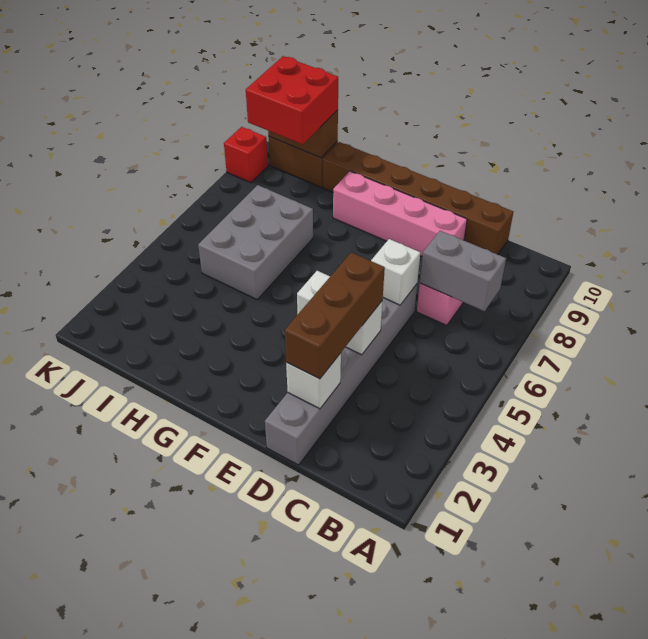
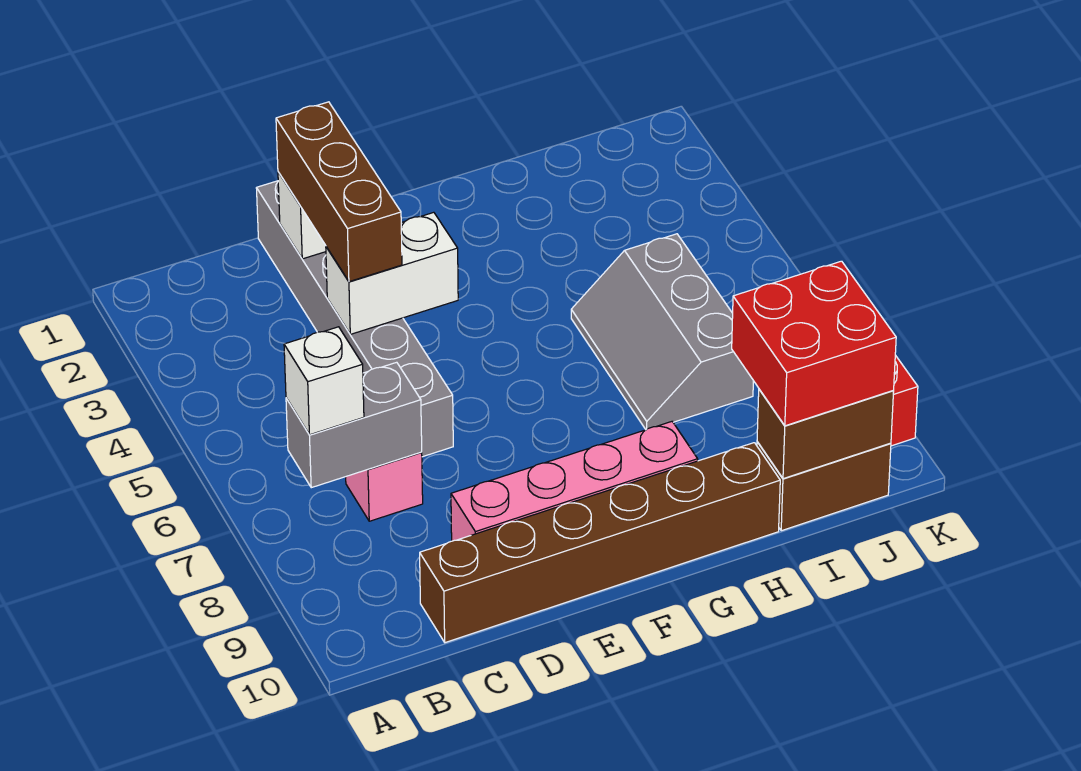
white 1x1 brick [371,239,420,305] -> white 1x1 brick moved to [284,327,364,435]
grey 2x3 brick [198,185,313,299] -> grey 2x3 slope [571,234,753,430]

